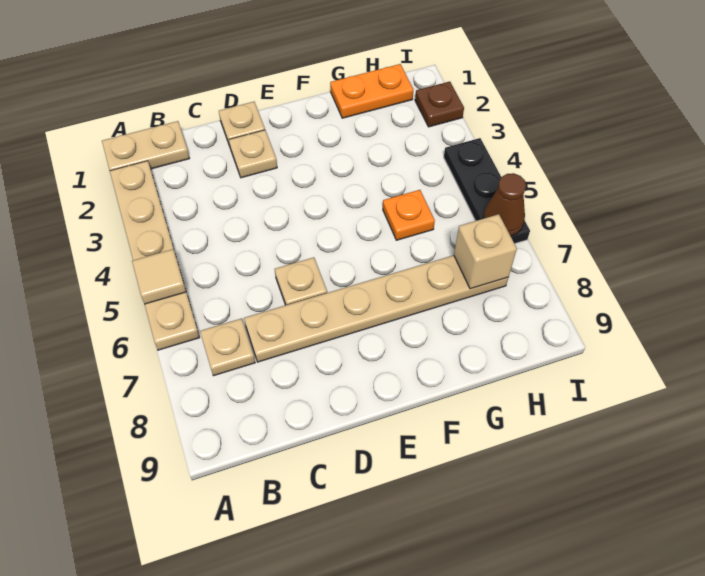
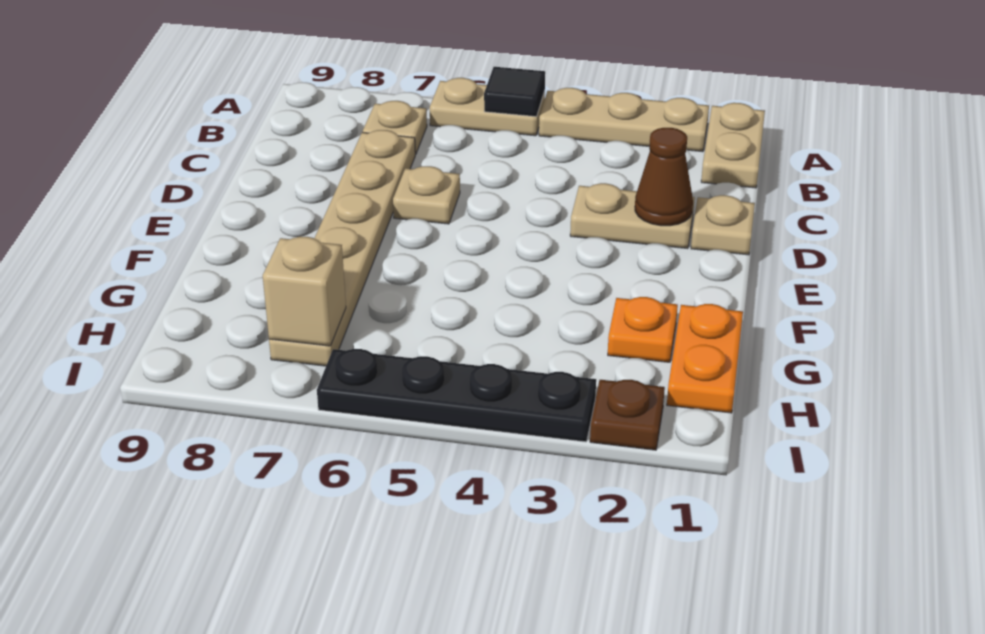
tan 1x1 tile [132,249,186,304] -> black 1x1 tile [484,67,545,117]
tan 1x1 plate [229,130,277,178] -> tan 1x2 plate [570,183,695,249]
orange 1x1 plate [383,190,435,240] -> orange 1x1 plate moved to [608,297,678,362]
black 1x3 plate [444,138,530,244] -> black 1x4 plate [317,349,596,442]
brown 1x1 cone [483,173,526,236] -> brown 1x1 cone moved to [635,128,693,226]

